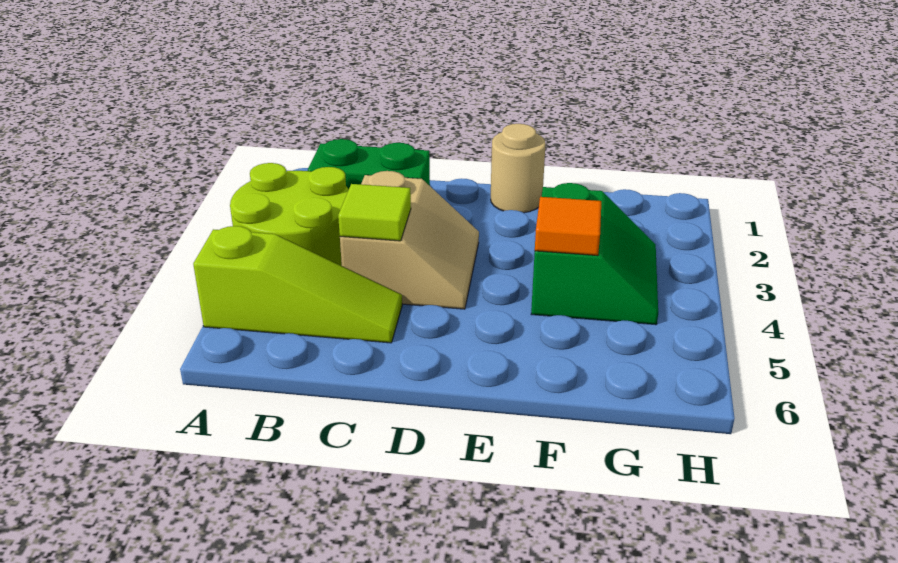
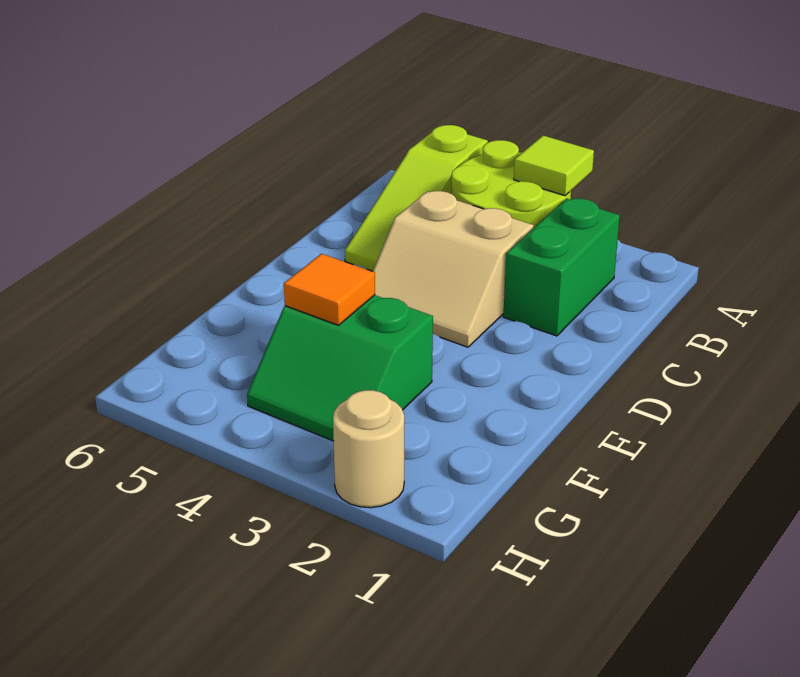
lime 1x1 tile [338,184,411,241] -> lime 1x1 tile moved to [514,136,594,196]
tan 1x1 round brick [491,124,545,213] -> tan 1x1 round brick moved to [333,390,404,508]

